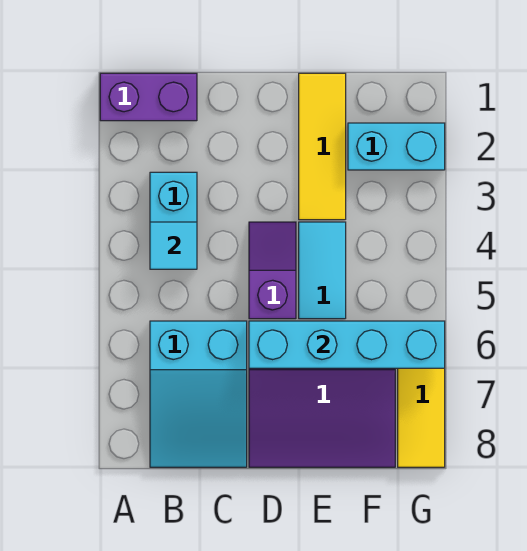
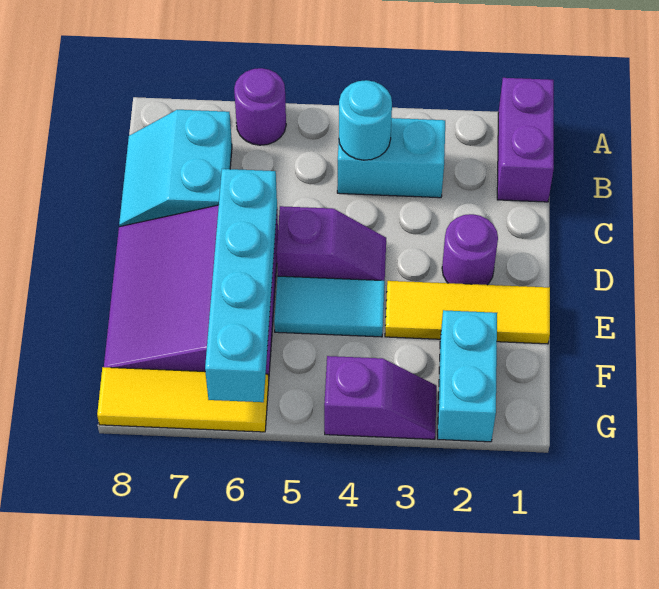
none -> purple 1x1 round brick [234,68,286,145]
cyan 1x1 tile [150,222,197,269] -> cyan 1x1 round brick [339,80,392,160]
cyan 2x3 slope [150,321,247,467] -> cyan 2x2 slope [119,110,232,227]
none -> purple 1x1 round brick [442,214,498,285]
none -> purple 1x2 slope [324,356,437,439]

